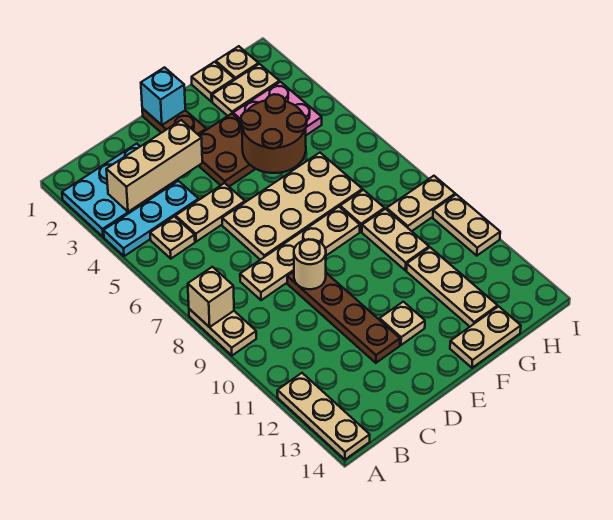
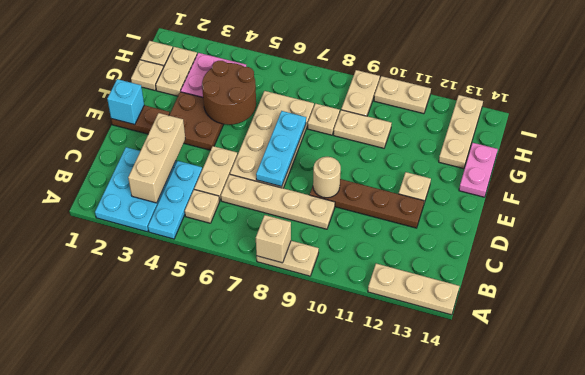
tan 1x4 plate [240,207,360,300] -> tan 1x4 plate turned to [221,175,335,229]
none -> cyan 1x3 plate [256,111,306,187]
tan 1x2 plate [450,306,521,368] -> pink 1x2 plate [459,143,498,197]
tan 1x3 plate [406,248,498,326] -> tan 1x3 plate turned to [439,95,483,169]

